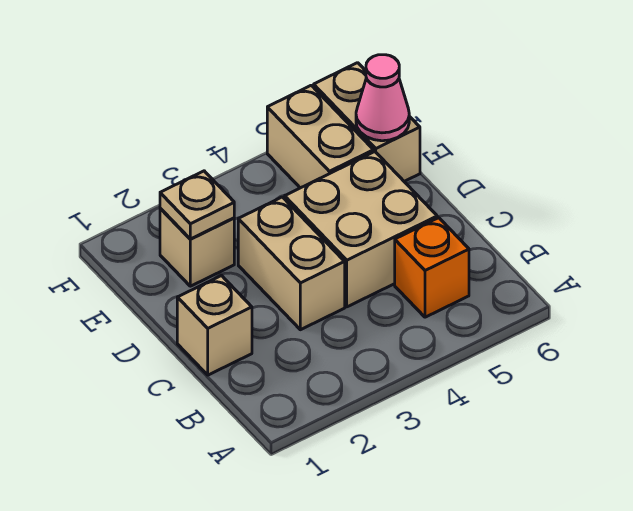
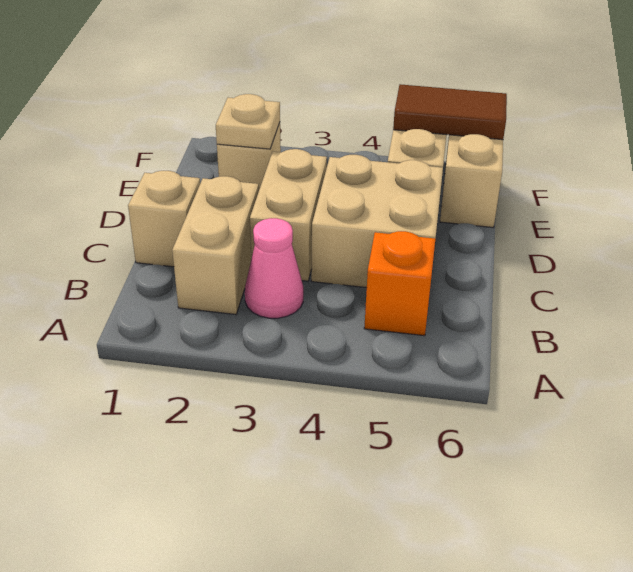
none -> tan 1x2 brick [172,176,259,314]
pink 1x1 cone [356,55,409,141] -> pink 1x1 cone moved to [245,218,303,318]
none -> brown 1x2 tile [393,84,507,140]

